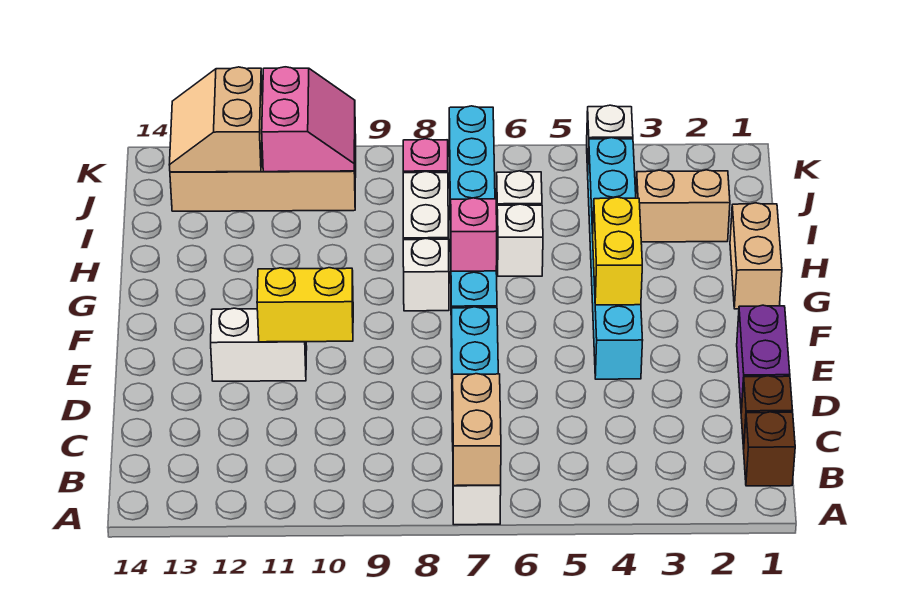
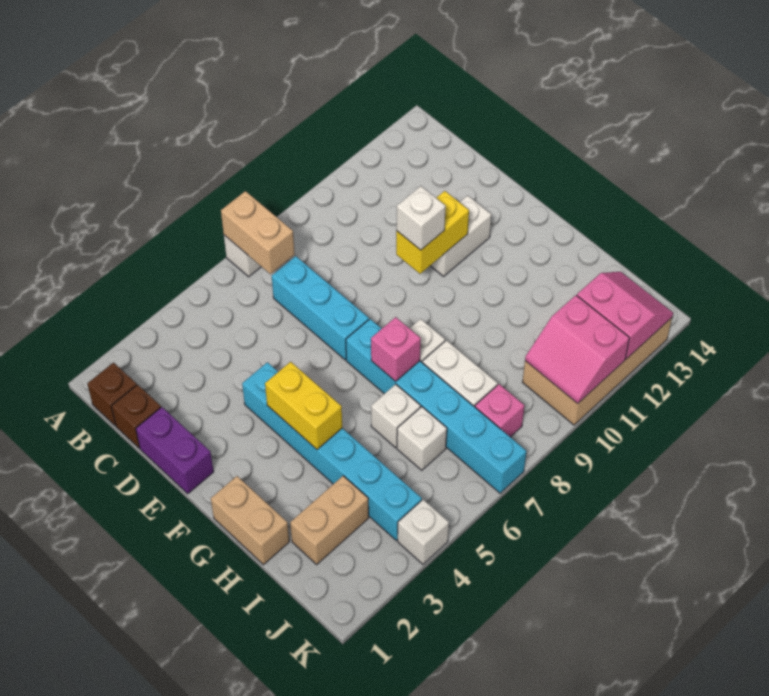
none -> white 1x1 brick [396,186,446,250]
tan 2x2 slope [169,67,263,172] -> pink 2x2 slope [577,272,673,359]

